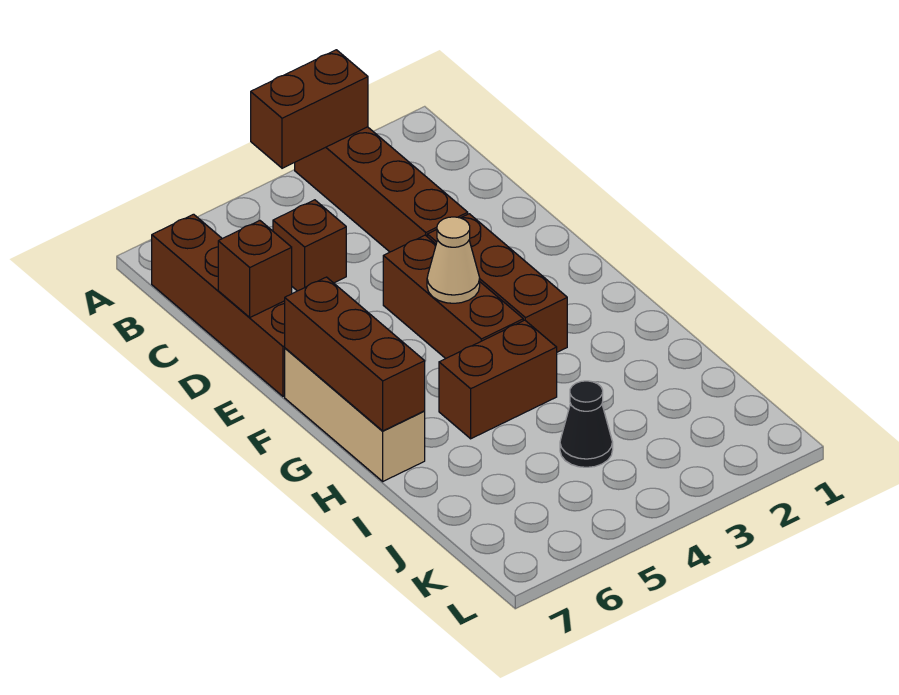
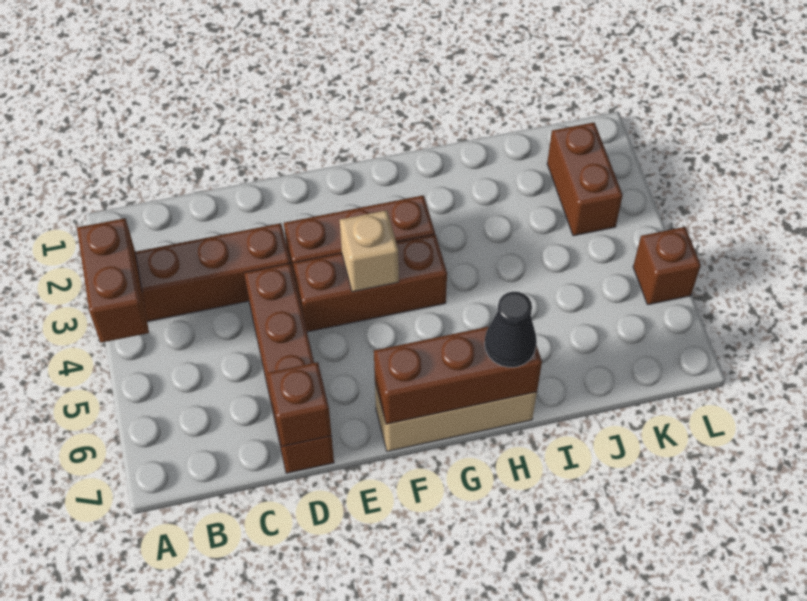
brown 1x4 brick [152,214,285,396] -> brown 1x4 brick turned to [244,263,334,473]
brown 1x1 brick [273,200,346,291] -> brown 1x1 brick moved to [633,227,701,305]
tan 1x1 cone [427,217,480,303] -> tan 1x1 brick [340,210,399,292]
brown 1x2 brick [439,320,557,439] -> brown 1x2 brick moved to [547,122,623,236]
black 1x1 cone [560,381,613,467] -> black 1x1 cone moved to [484,292,537,367]

